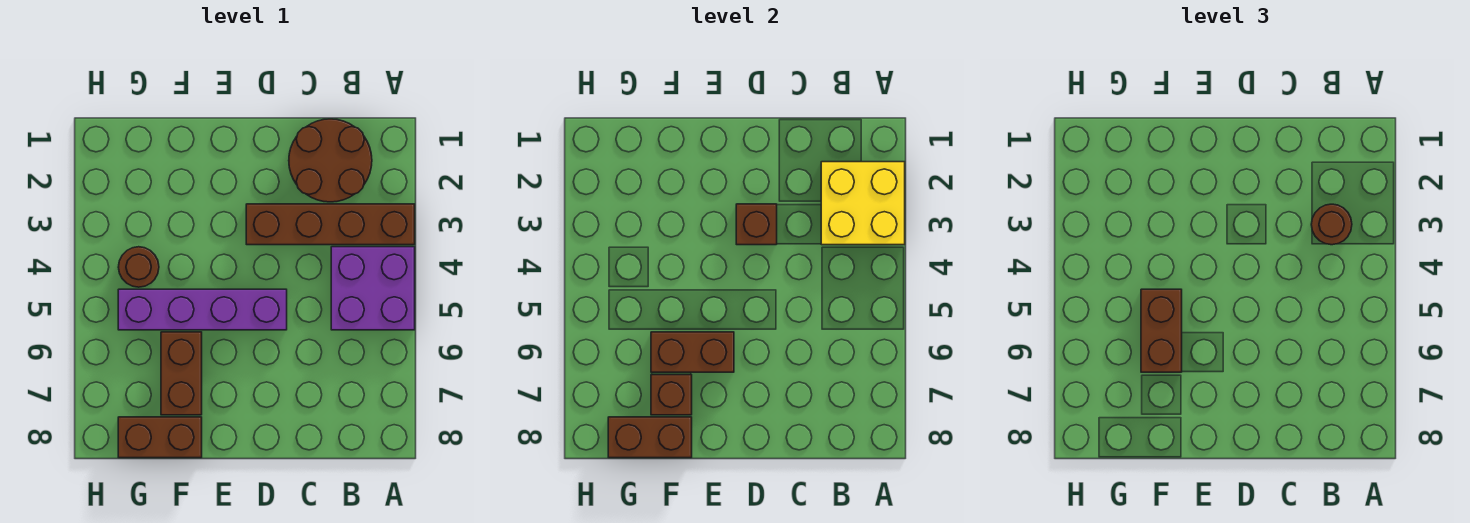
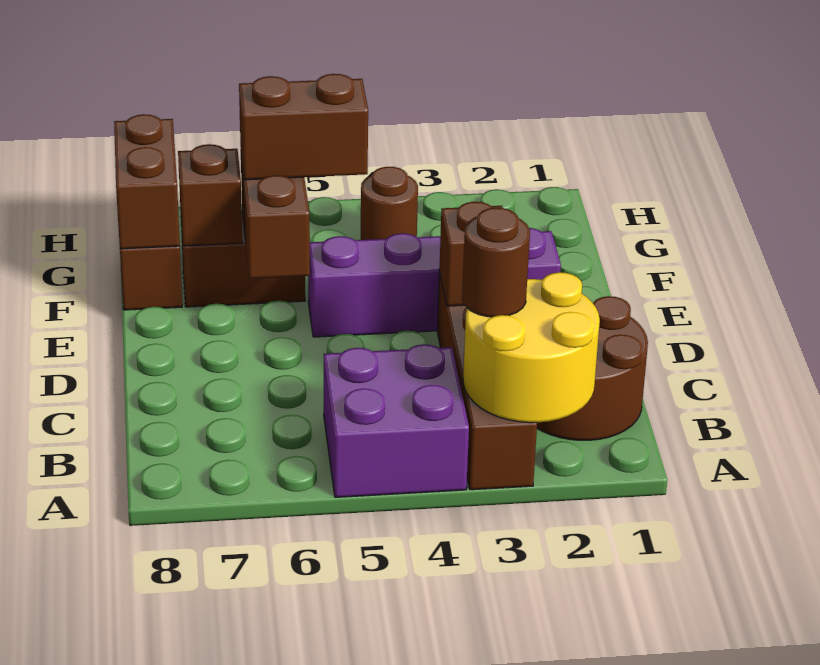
yellow 2x2 brick [821,162,905,245] -> yellow 2x2 round brick [463,272,600,423]
purple 1x4 brick [118,289,287,330] -> purple 1x4 brick turned to [308,228,561,337]

